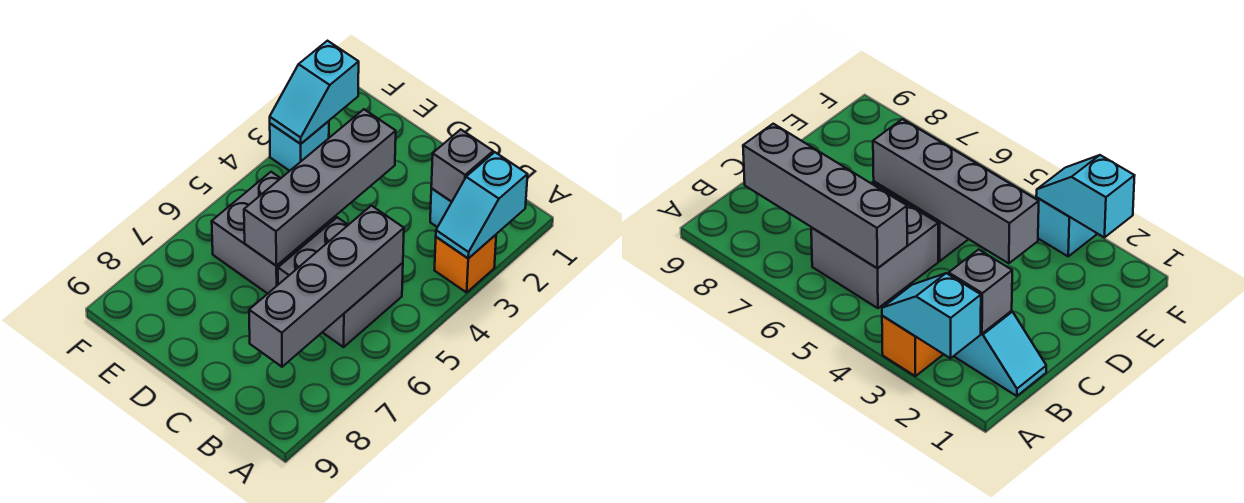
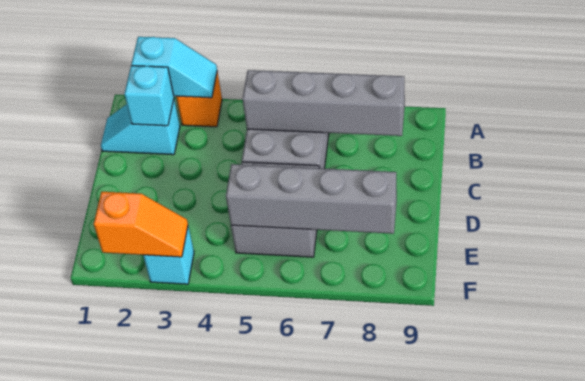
grey 1x1 brick [431,129,493,202] -> cyan 1x1 brick [124,66,174,126]
grey 1x4 brick [244,109,396,266] -> grey 1x4 brick moved to [226,164,397,234]
cyan 1x2 slope [270,41,359,144] -> orange 1x2 slope [94,192,188,257]

